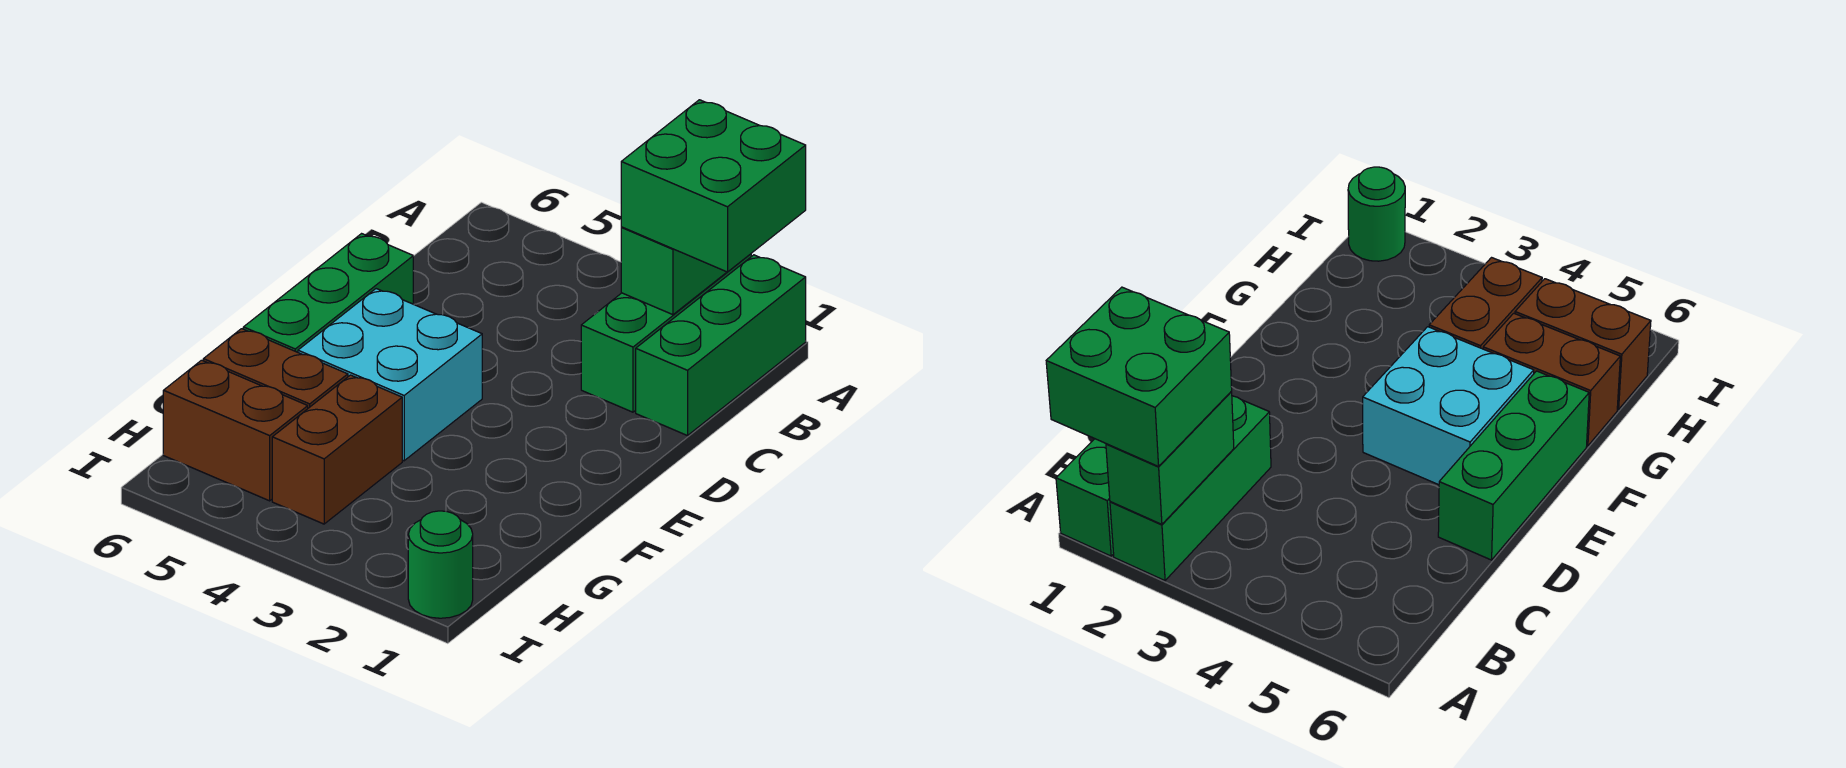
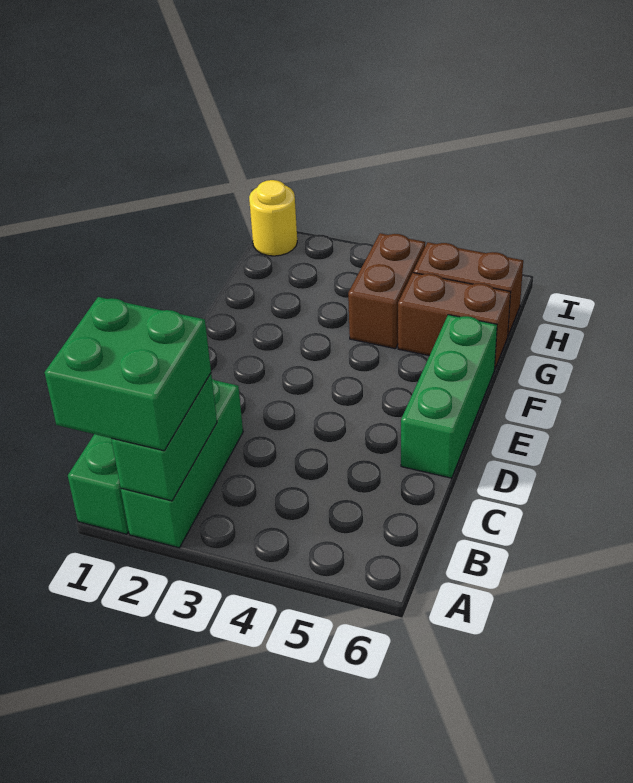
cyan 2x2 brick [298,289,482,461] -> none
green 1x1 round brick [408,511,473,618] -> yellow 1x1 round brick [249,180,297,256]

